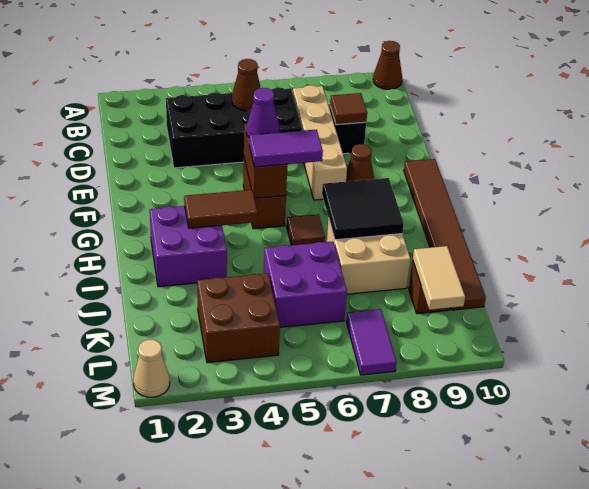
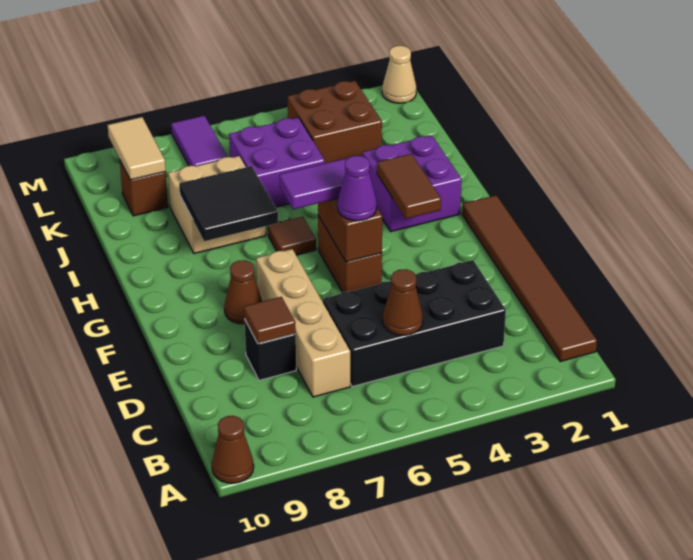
brown 1x6 tile [404,159,486,310] -> brown 1x6 tile moved to [462,195,597,362]
brown 1x2 tile [184,190,257,228] -> brown 1x2 tile turned to [377,154,441,219]

